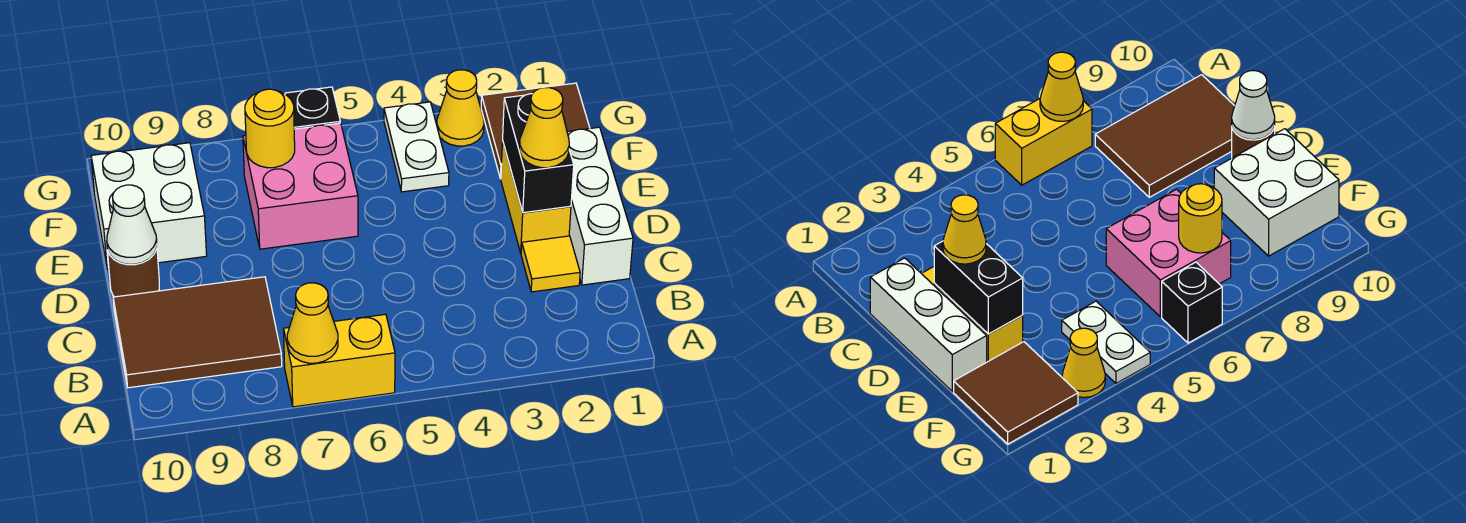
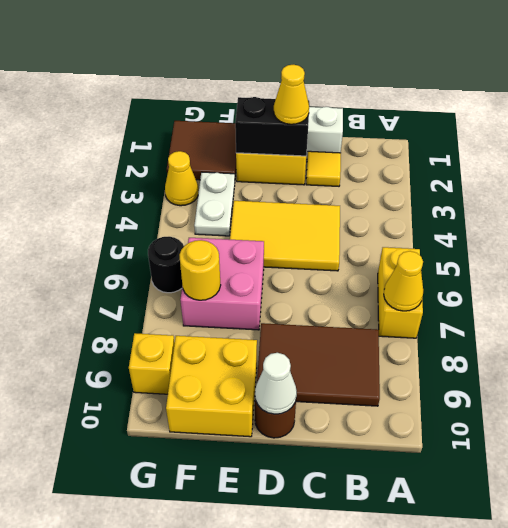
brown 2x3 tile [113,277,282,388] -> brown 2x3 tile turned to [257,323,380,406]
none -> yellow 2x3 tile [230,201,340,271]
white 2x2 brick [91,143,207,269] -> yellow 2x2 brick [166,336,257,437]
white 1x2 plate [384,102,449,192] -> white 1x2 plate turned to [194,172,235,236]
black 1x1 brick [285,87,340,129] -> black 1x1 round brick [148,236,184,293]
none -> yellow 1x1 brick [129,333,175,394]

